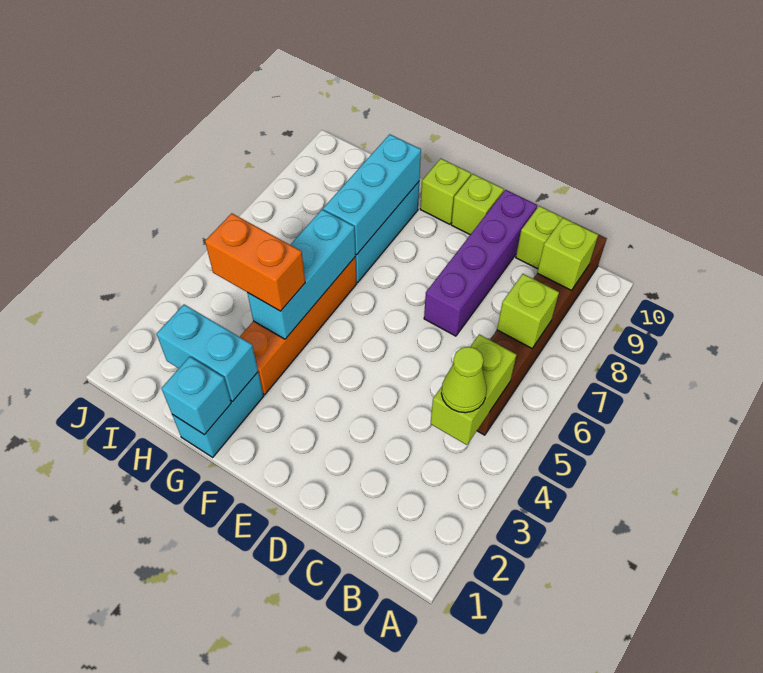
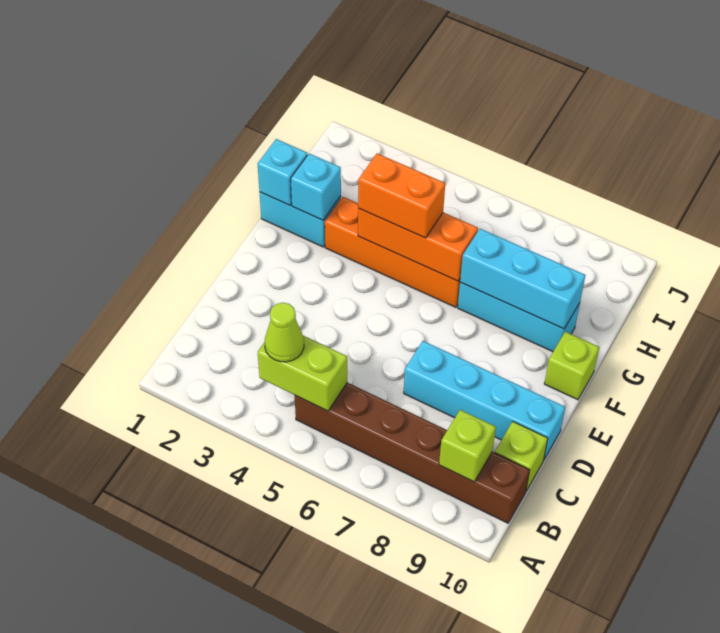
lime 1x1 brick [497,274,559,348] -> none
purple 1x4 brick [424,190,537,336] -> cyan 1x4 brick [404,341,565,459]
lime 1x1 brick [451,174,504,235] -> none
cyan 1x2 brick [157,304,258,401] -> cyan 1x1 brick [291,154,341,220]
cyan 1x3 brick [247,210,356,339] -> orange 1x3 brick [358,208,478,281]
orange 1x2 brick [205,213,305,311] -> orange 1x2 brick turned to [358,154,445,238]

